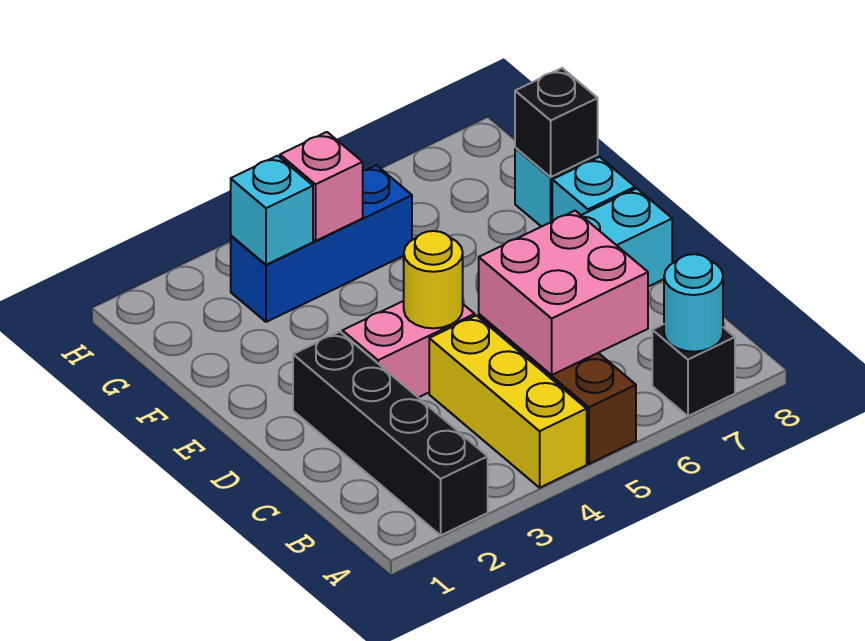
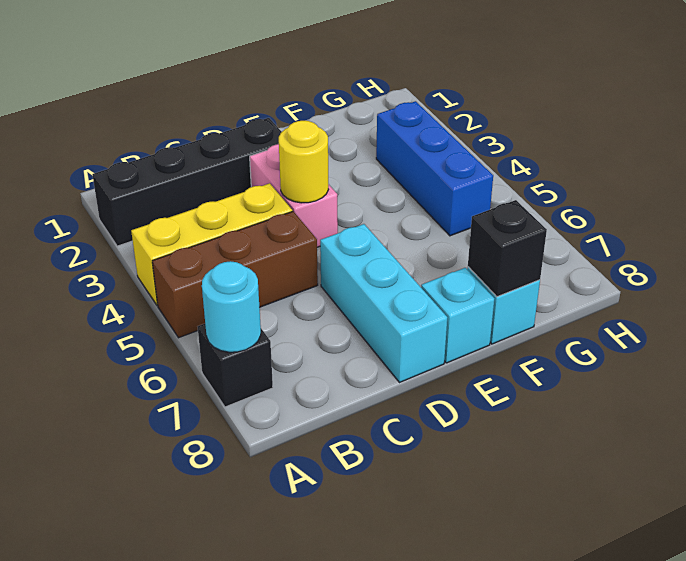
pink 2x2 brick [479,211,648,375] -> none
cyan 1x1 brick [231,156,313,265] -> none
pink 1x1 brick [280,132,363,241] -> none

